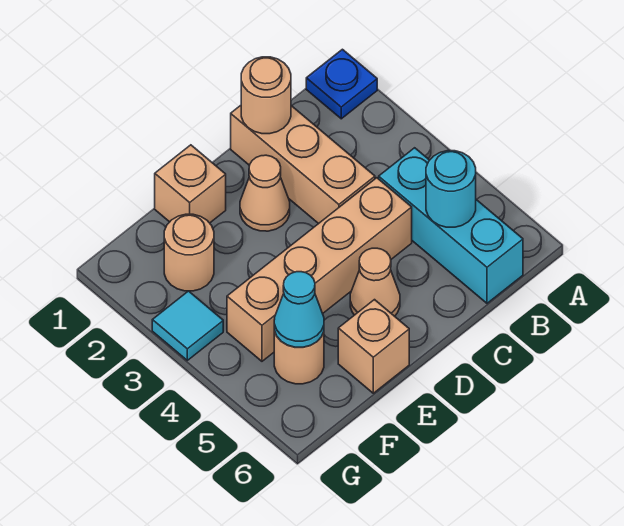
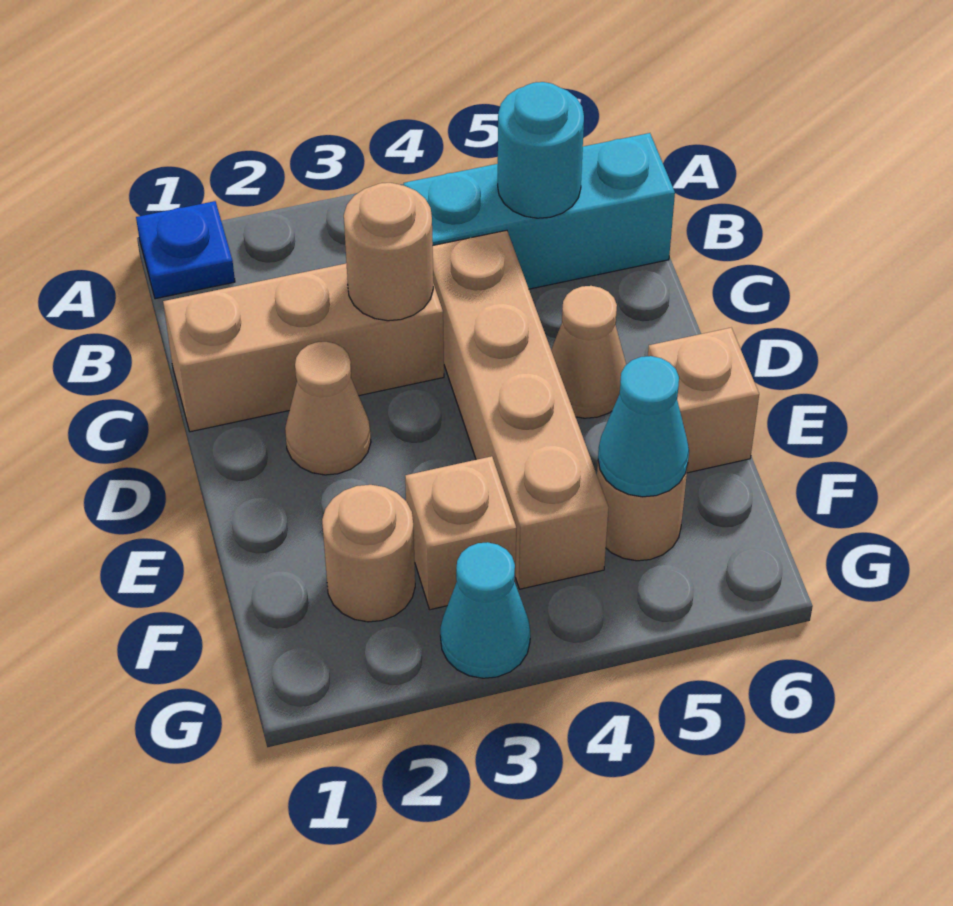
tan 1x1 round brick [241,57,291,134] -> tan 1x1 round brick moved to [344,183,433,321]
tan 1x1 brick [155,145,226,223] -> tan 1x1 brick moved to [405,456,516,610]
cyan 1x1 tile [152,291,223,360] -> cyan 1x1 cone [440,542,530,678]

